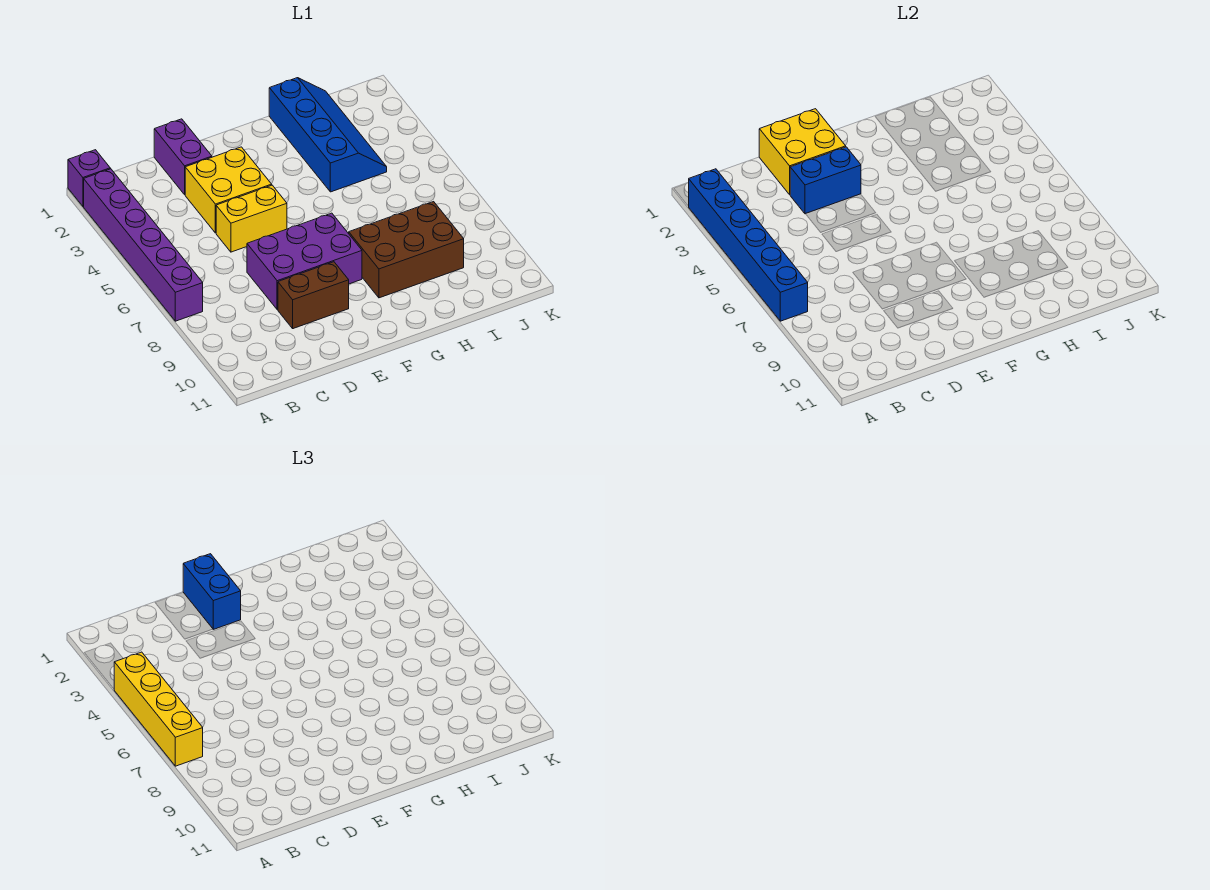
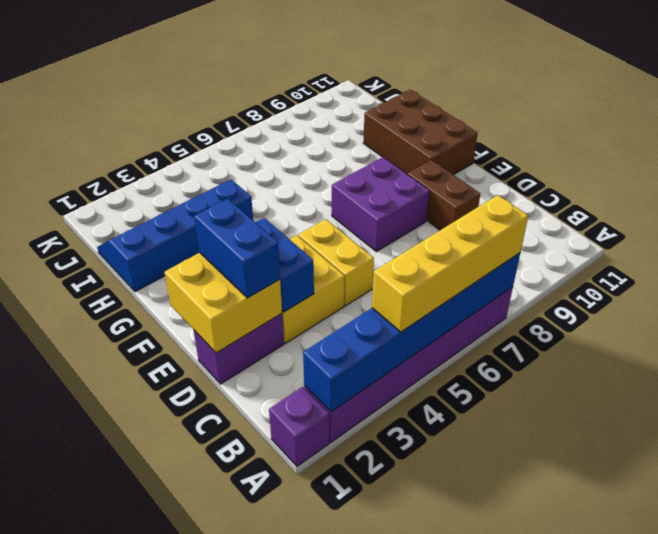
purple 2x3 brick [247,213,362,310] -> purple 2x2 brick [332,157,430,252]
blue 1x2 brick [183,554,241,629] -> blue 1x2 brick turned to [194,199,280,298]
brown 2x3 brick [349,202,464,298] -> brown 2x3 brick moved to [364,90,478,175]

